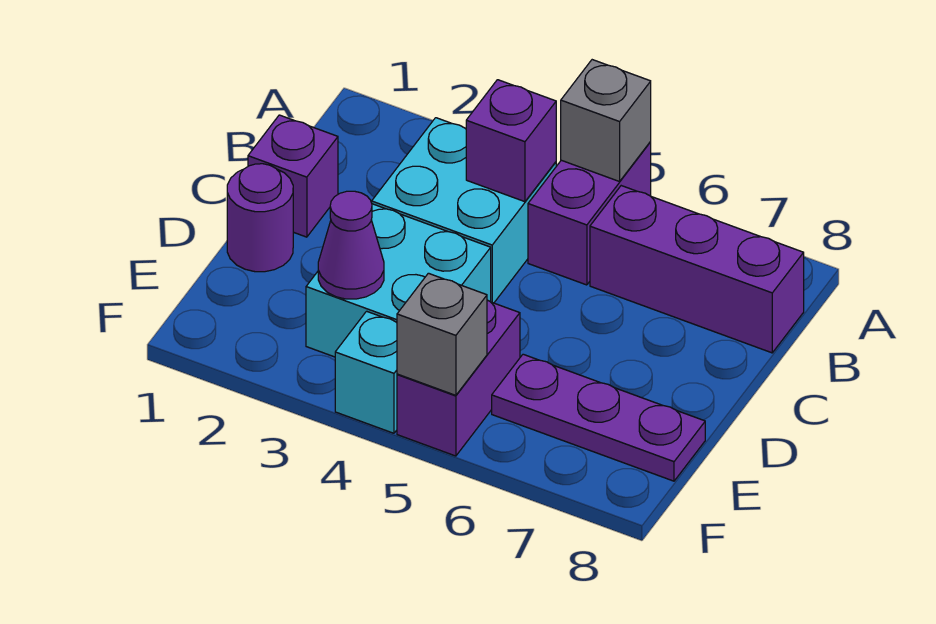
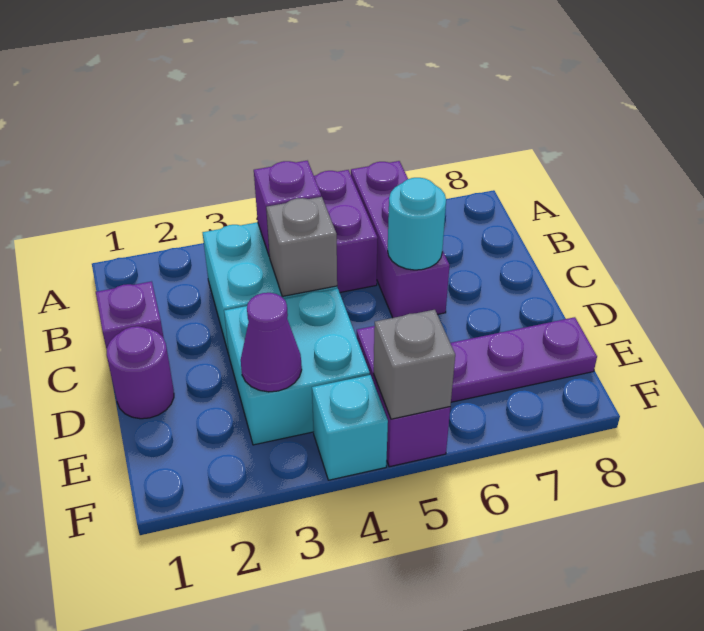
grey 1x1 brick [561,60,651,182] -> grey 1x1 brick moved to [266,197,337,296]
purple 1x3 brick [590,186,804,353] -> purple 1x3 brick turned to [351,161,450,318]
none -> cyan 1x1 round brick [388,178,446,270]

